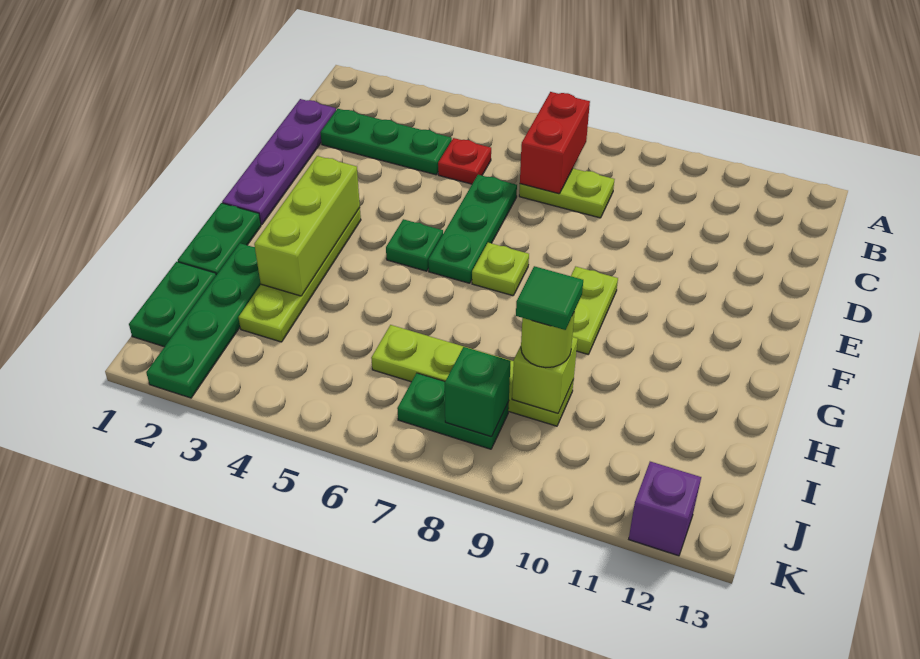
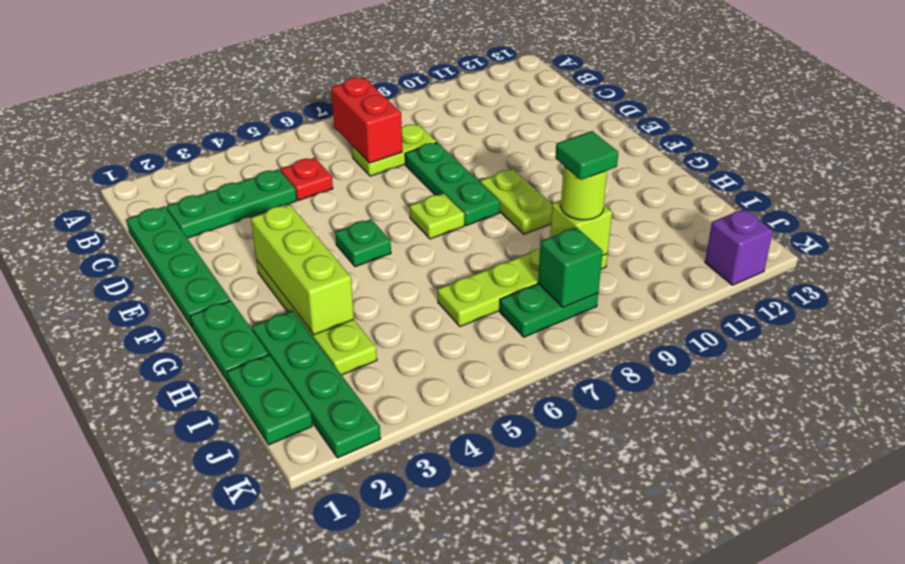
purple 1x4 plate [222,99,336,225] -> green 1x4 plate [127,207,230,327]
green 1x3 plate [429,175,517,283] -> green 1x3 plate moved to [405,142,500,226]

